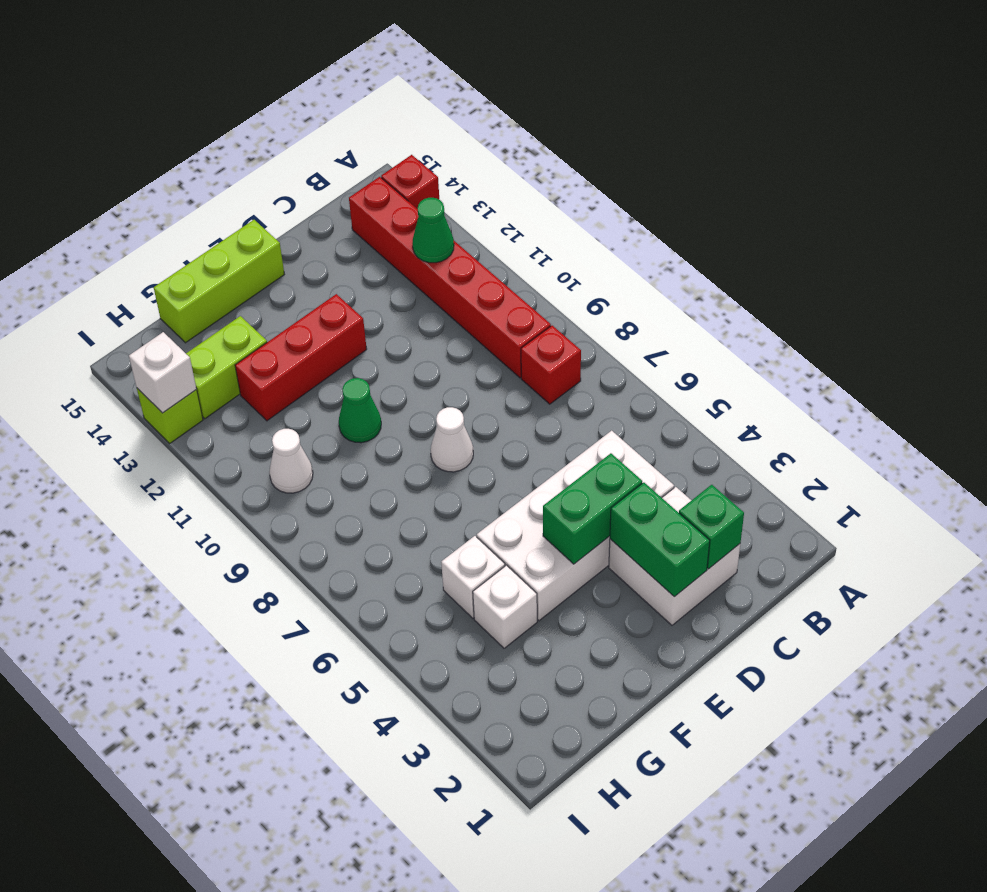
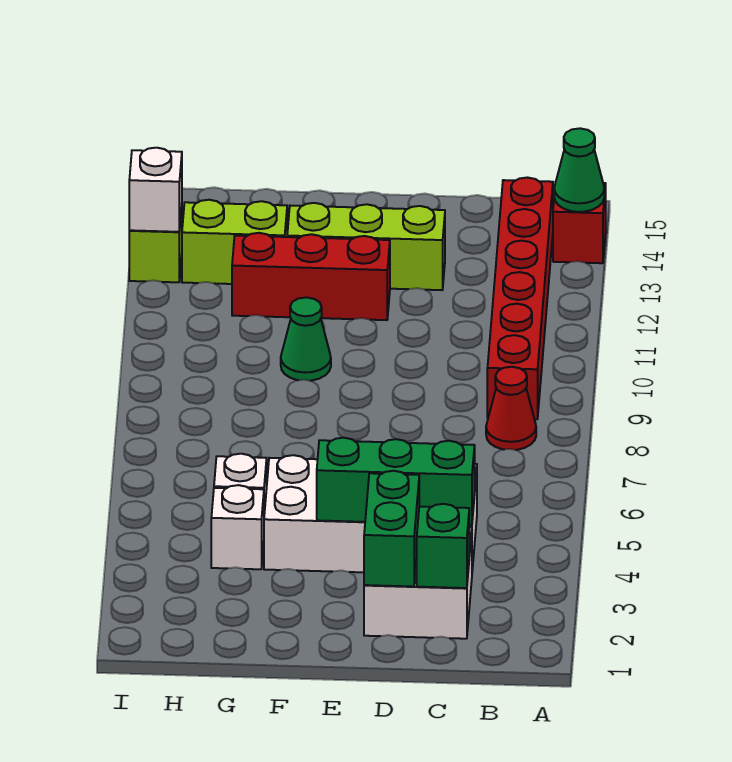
red 1x1 brick [521,326,581,404] -> red 1x1 cone [486,367,536,450]
green 1x1 cone [412,198,454,263] -> green 1x1 cone moved to [554,128,604,212]
green 1x2 brick [543,453,642,564] -> green 1x3 brick [317,438,475,525]
white 1x1 cone [431,407,473,472] -> none
lime 1x3 brick [154,220,284,343] -> lime 1x3 brick moved to [287,203,445,290]
white 1x1 cone [269,429,313,493] -> none

